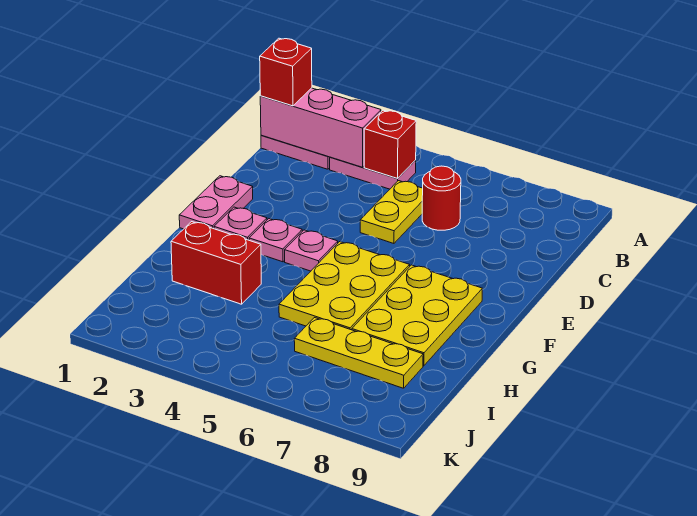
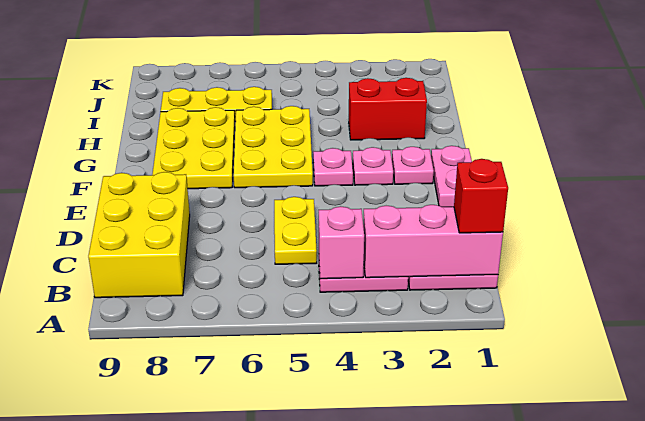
red 1x1 brick [364,110,416,178] -> pink 1x1 brick [319,206,364,279]
none -> yellow 2x3 brick [88,172,190,298]
red 1x1 round brick [422,166,461,230] -> none

